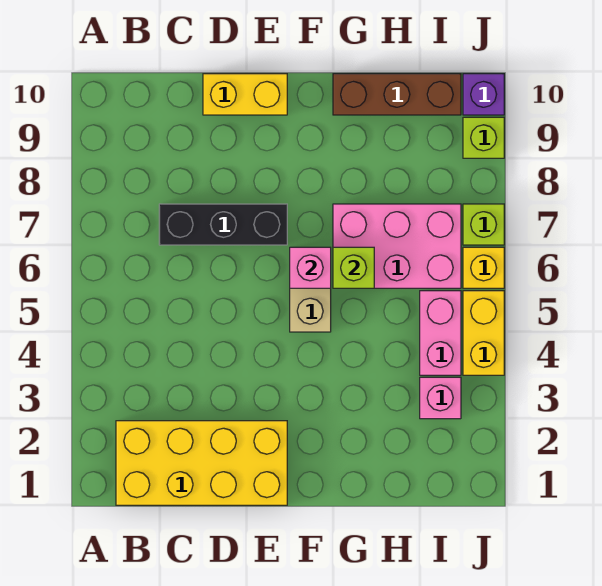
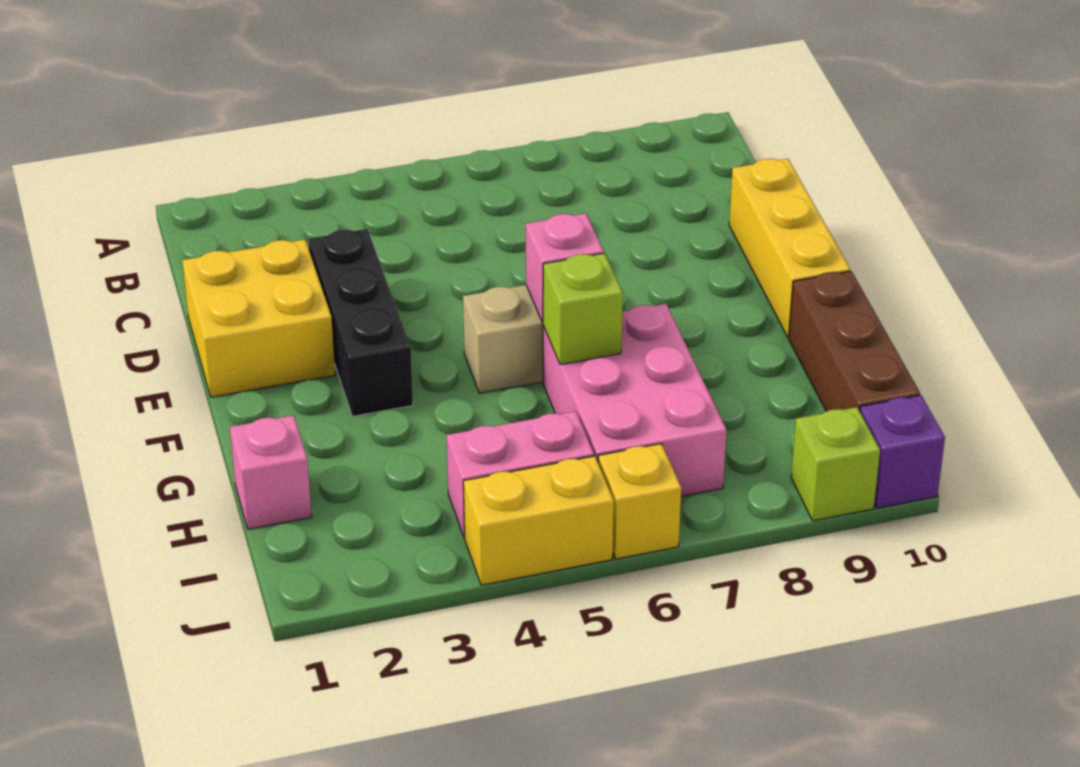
yellow 2x4 brick [116,421,287,505] -> yellow 2x2 brick [182,239,335,397]
black 1x3 brick [159,204,287,245] -> black 1x3 brick moved to [308,229,413,416]
yellow 1x2 brick [203,74,287,115] -> yellow 1x3 brick [729,159,850,338]
pink 1x1 brick [420,377,461,419] -> pink 1x1 brick moved to [230,415,312,529]
lime 1x1 brick [463,204,504,245] -> none

